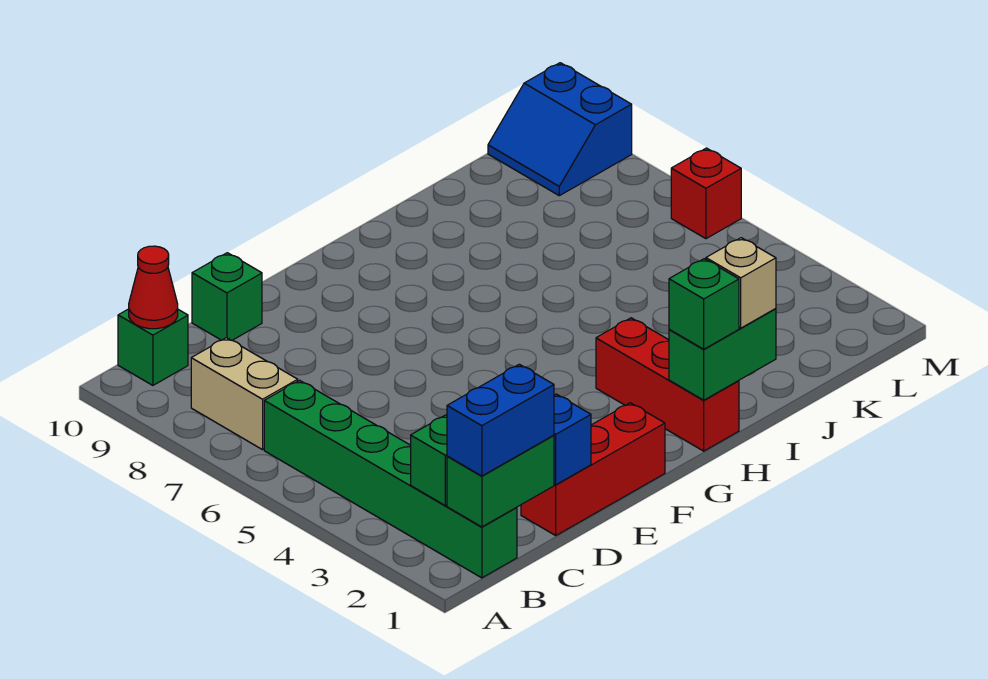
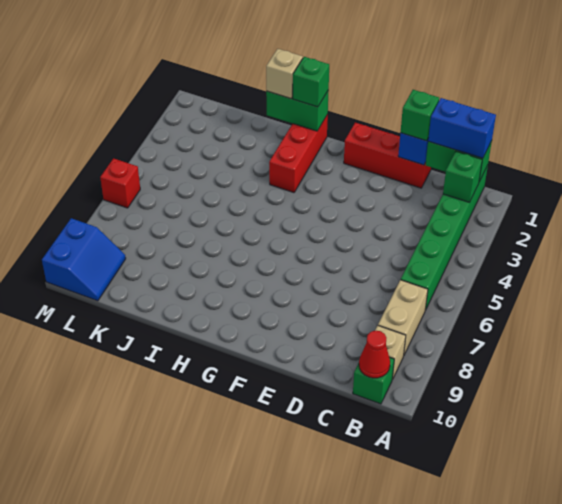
none -> tan 1x1 brick [375,326,406,379]
green 1x1 brick [192,253,262,340] -> green 1x1 brick moved to [401,90,439,141]

